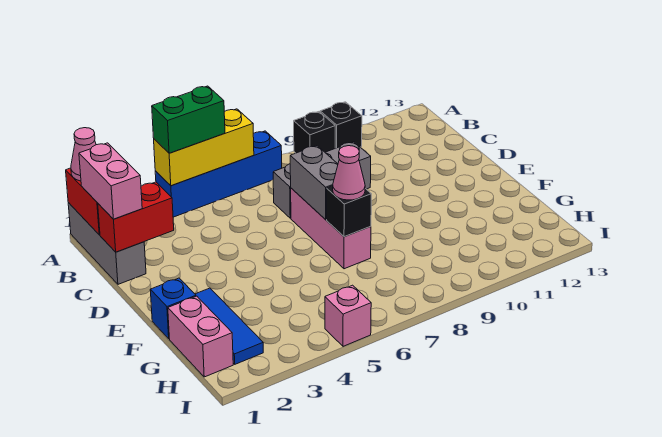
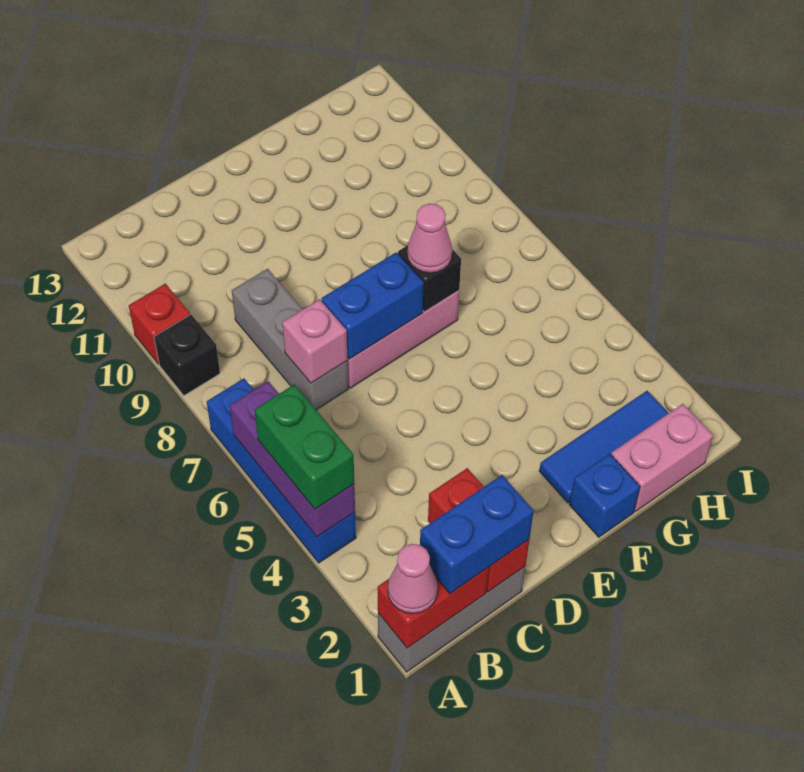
yellow 1x3 brick [154,109,254,186] -> purple 1x3 brick [230,381,355,537]
black 1x1 brick [320,102,362,148] -> red 1x1 brick [129,284,190,364]
pink 1x2 brick [79,143,142,219] -> blue 1x2 brick [420,475,534,594]
grey 1x2 brick [290,146,338,220] -> blue 1x2 brick [322,252,424,359]
pink 1x1 brick [325,285,371,346] -> pink 1x1 brick moved to [282,299,347,383]

